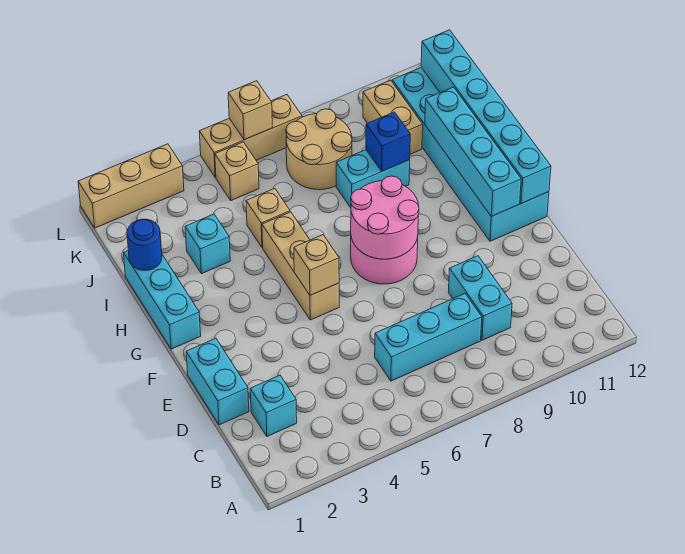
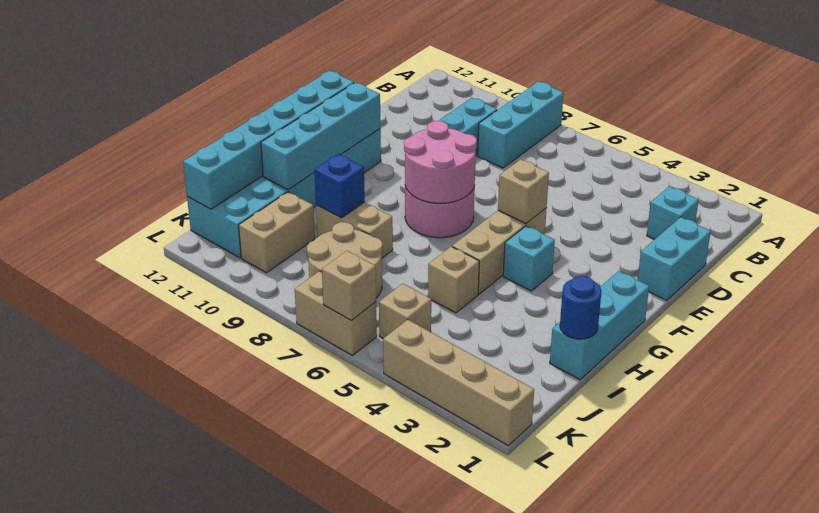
cyan 1x3 brick [375,294,482,381] -> cyan 1x3 brick turned to [478,82,564,168]
cyan 1x1 brick [185,214,230,274] -> cyan 1x1 brick moved to [503,226,555,291]
cyan 1x2 brick [336,150,410,208] -> tan 1x2 brick [316,202,393,258]
tan 1x3 brick [78,144,184,228] -> tan 1x4 brick [383,319,534,445]
tan 1x3 brick [199,95,302,177] -> tan 1x2 brick [295,271,377,356]

